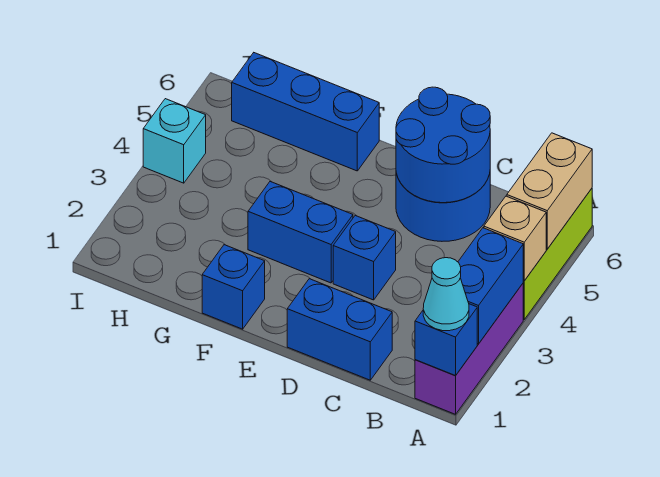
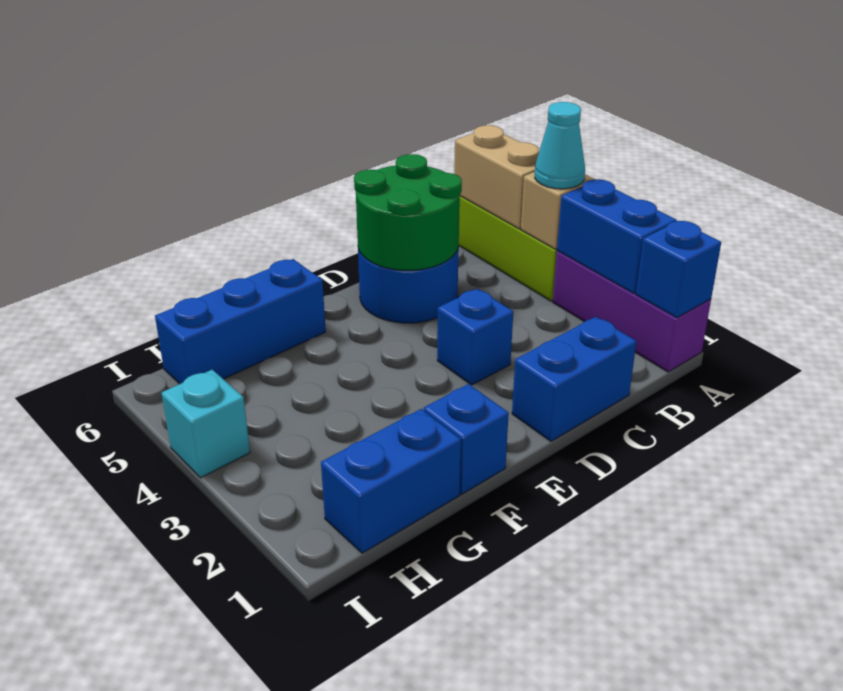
cyan 1x1 cone [423,258,469,331] -> cyan 1x1 cone moved to [535,102,585,189]
blue 2x2 round brick [396,87,490,203] -> green 2x2 round brick [354,154,462,270]
blue 1x2 brick [248,182,353,283] -> blue 1x2 brick moved to [321,409,461,553]

